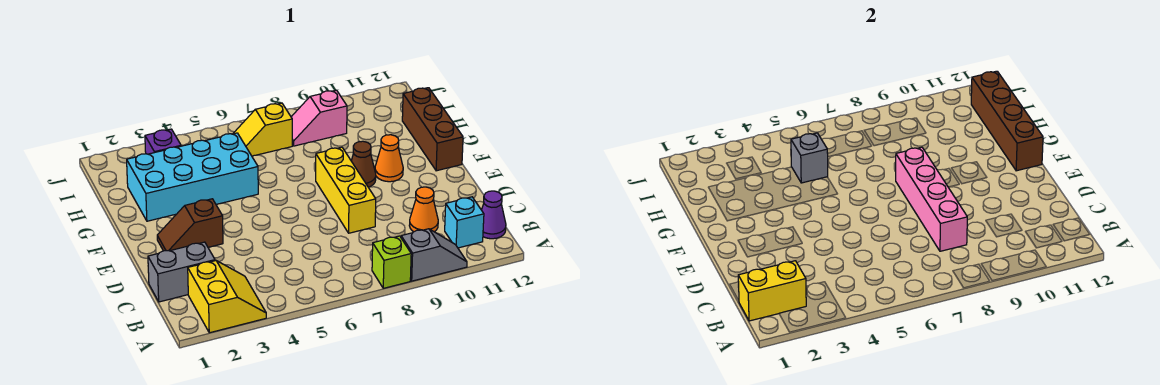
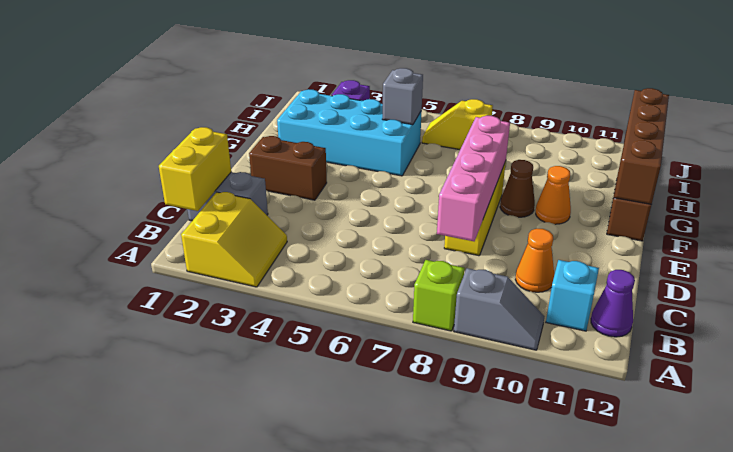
yellow 1x2 brick [738,261,806,321] -> yellow 1x2 brick turned to [159,127,231,211]
brown 1x2 slope [157,199,223,251] -> brown 1x2 brick [249,136,327,200]
pink 1x2 slope [291,90,347,146] -> none

